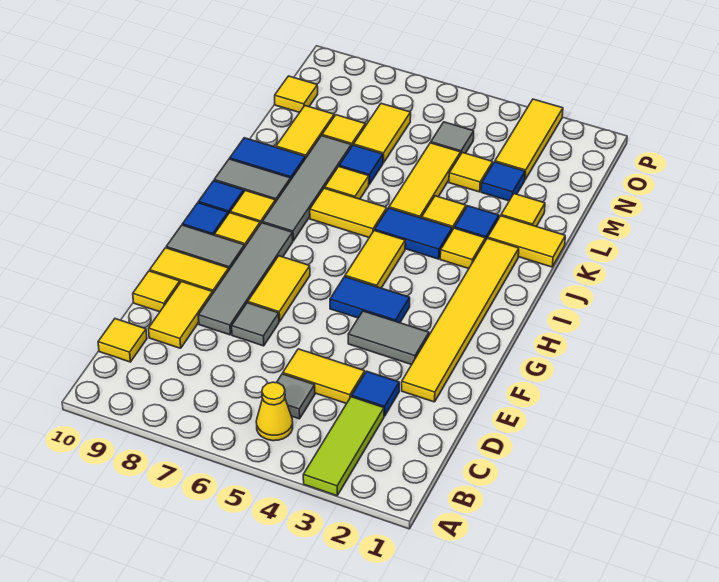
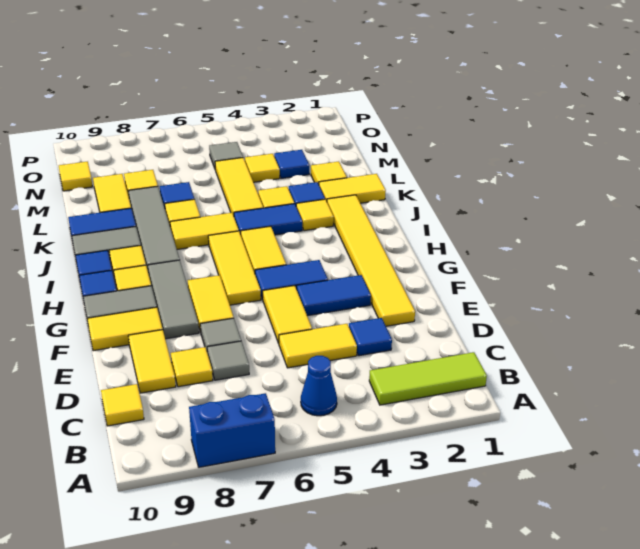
lime 1x3 tile [303,397,384,496] -> lime 1x3 tile turned to [369,352,487,405]
none -> blue 1x2 brick [189,393,275,467]
yellow 1x1 cone [256,382,293,441] -> blue 1x1 cone [301,356,337,416]
grey 1x1 tile [276,374,315,419] -> grey 1x1 tile moved to [207,341,249,380]
grey 1x4 tile [198,223,293,335] -> grey 1x3 tile [148,260,199,339]
yellow 1x1 tile [133,271,180,312] -> yellow 1x1 tile moved to [171,347,213,387]
grey 1x2 tile [348,311,429,365] -> blue 1x2 tile [297,275,371,316]
yellow 1x2 tile [354,103,411,163] -> yellow 1x2 tile moved to [263,286,312,343]
yellow 1x3 tile [495,99,563,179] -> yellow 1x3 tile moved to [208,231,261,305]

